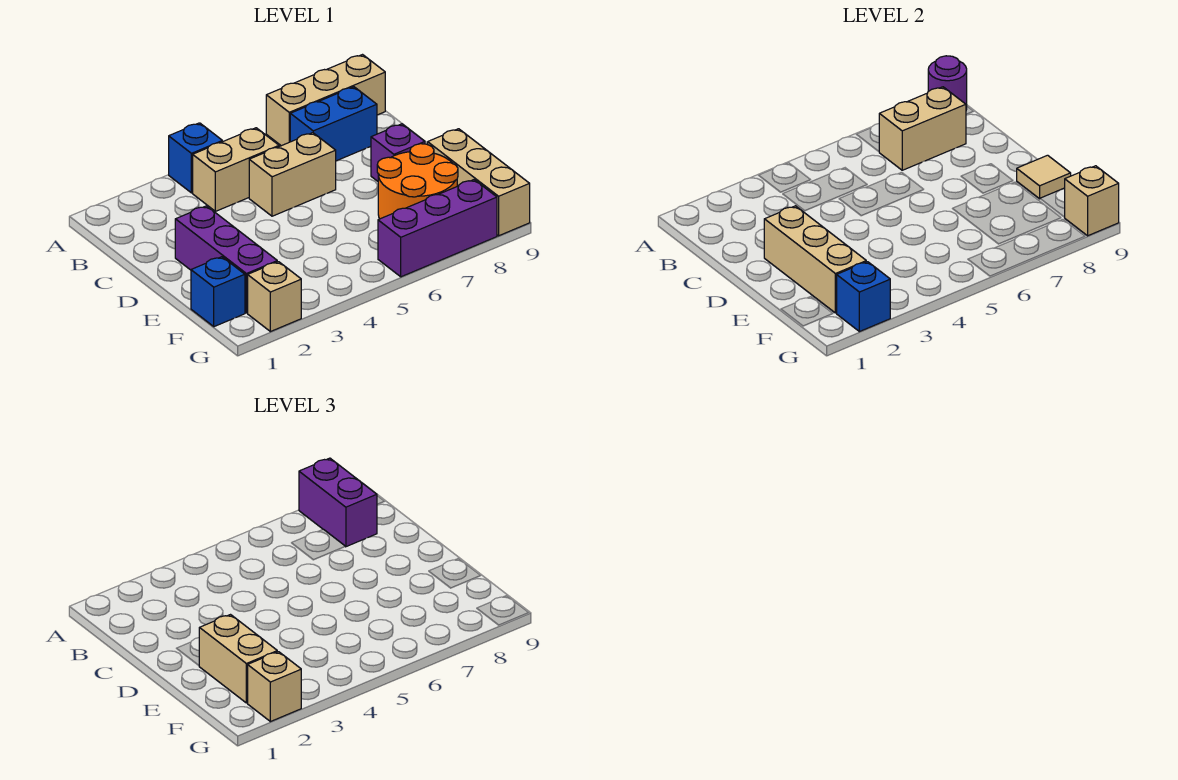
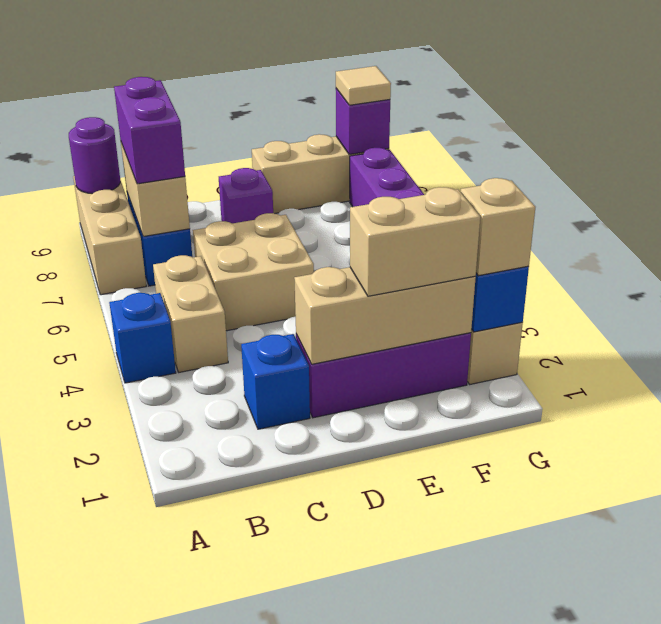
purple 1x2 brick [299,458,377,547] -> purple 1x2 brick turned to [114,77,185,184]
tan 1x2 brick [249,133,336,216] -> tan 2x2 brick [193,213,314,331]
orange 2x2 round brick [377,144,458,219] -> none
tan 1x1 tile [1017,155,1071,199] -> tan 1x1 tile moved to [336,66,391,105]
blue 1x1 brick [191,257,245,327] -> blue 1x1 brick moved to [241,334,310,429]
tan 1x1 brick [1064,166,1119,236] -> purple 1x1 brick [336,89,390,154]

